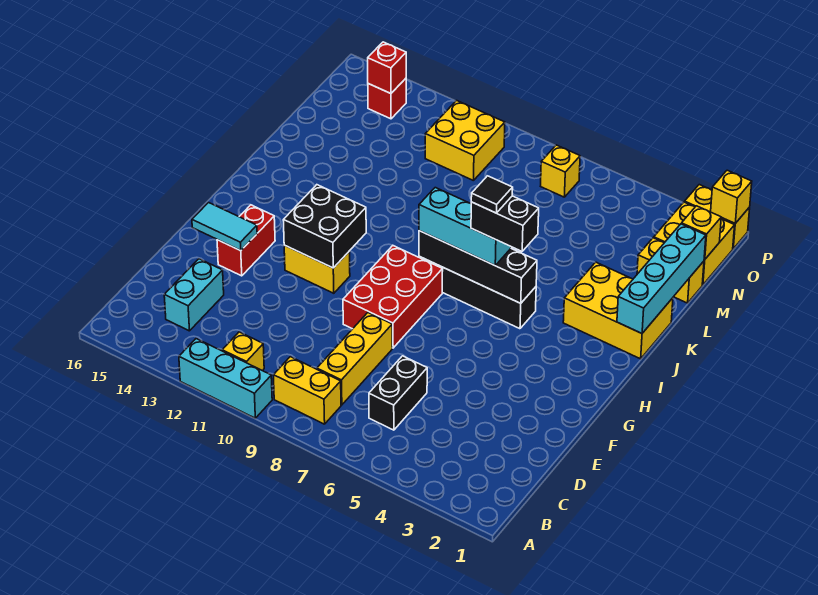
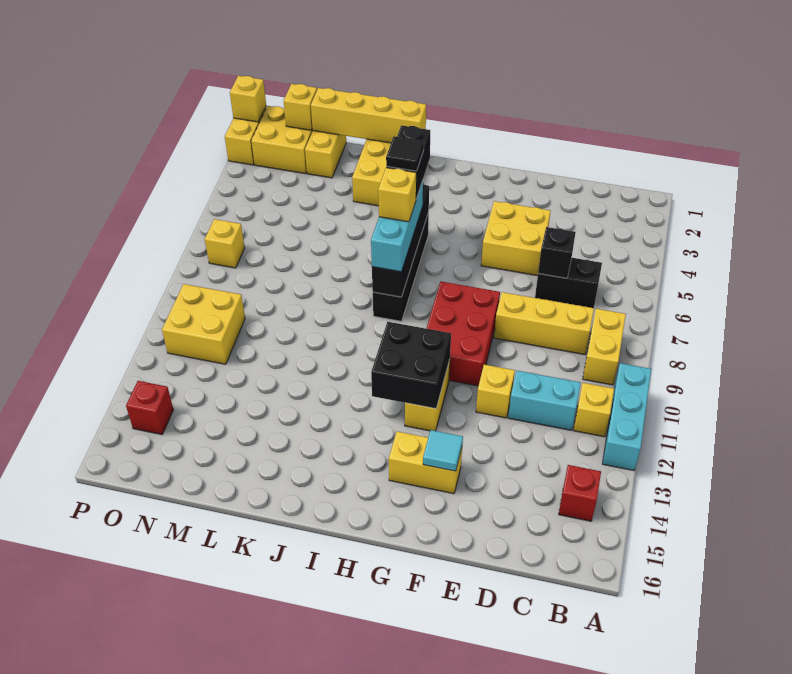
cyan 1x2 brick [164,259,224,331] -> cyan 1x2 brick moved to [508,371,581,430]
none -> black 1x1 brick [538,227,576,278]
none -> yellow 2x2 brick [481,201,550,276]
none -> yellow 1x1 brick [476,365,515,418]
red 2x3 brick [343,246,443,348] -> red 2x3 brick turned to [427,281,500,386]
red 1x2 brick [217,205,275,276] -> yellow 1x2 brick [389,431,462,494]
cyan 1x2 tile [192,203,257,250] -> cyan 1x1 tile [423,430,463,471]
none -> yellow 1x1 brick [378,168,416,222]
cyan 1x4 brick [617,224,706,333] -> yellow 1x4 brick [311,88,426,143]
red 1x1 brick [368,42,406,94] -> red 1x1 brick moved to [559,465,601,521]

